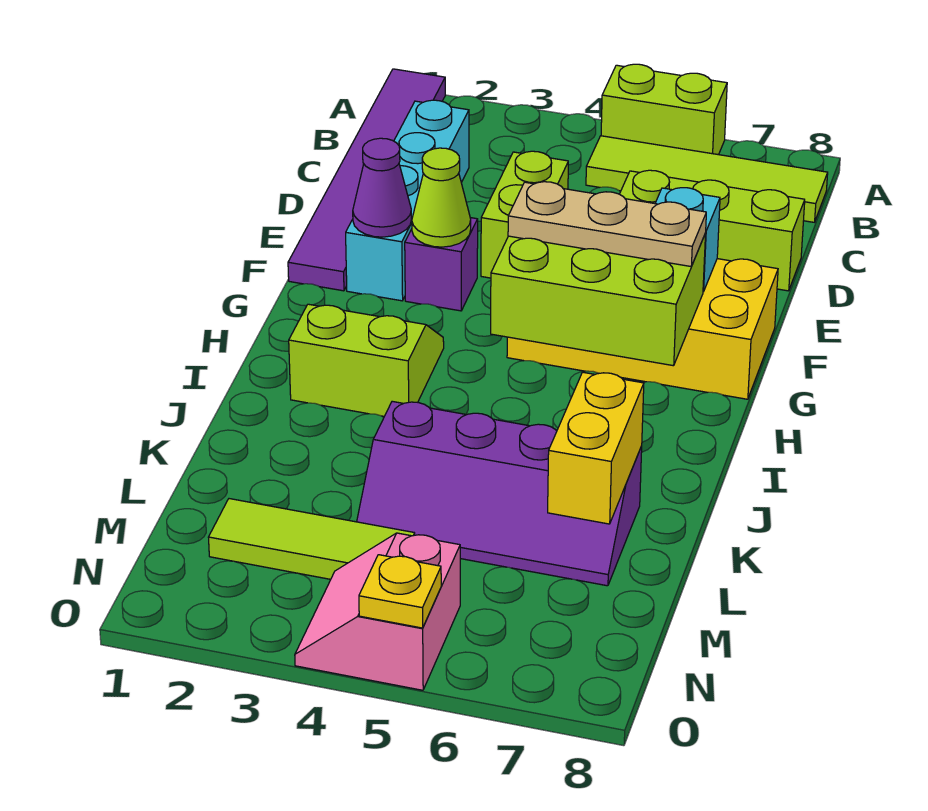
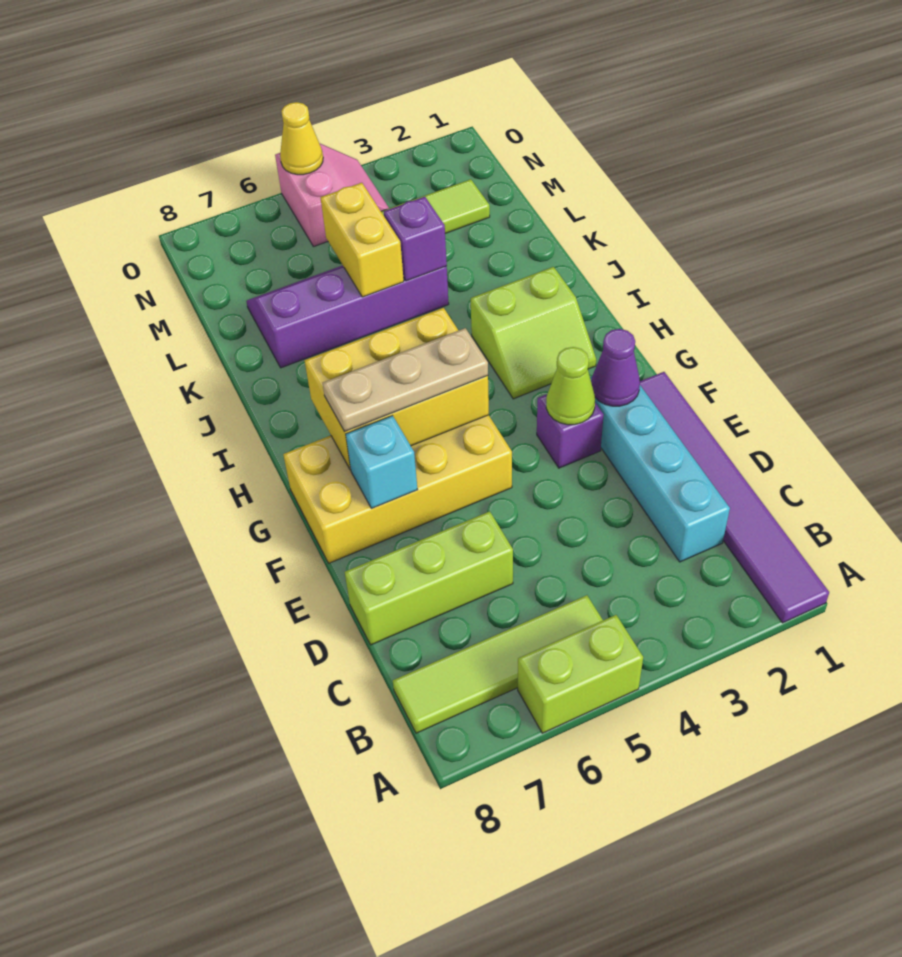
lime 1x2 brick [481,151,568,278] -> none
lime 2x3 brick [491,233,706,366] -> yellow 2x3 brick [304,308,489,470]
none -> purple 1x1 brick [384,197,447,281]
yellow 1x2 brick [548,372,644,524] -> yellow 1x2 brick moved to [320,183,404,297]
yellow 1x1 plate [359,555,441,628] -> yellow 1x1 cone [280,102,323,175]

